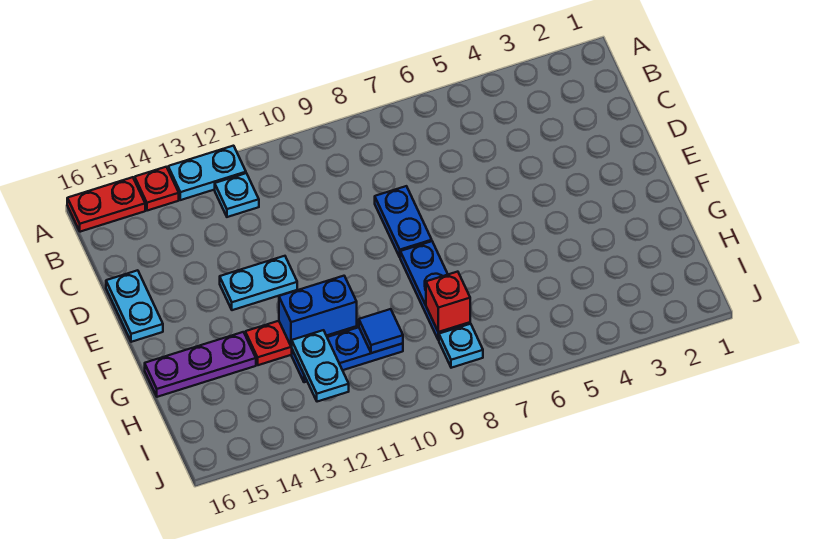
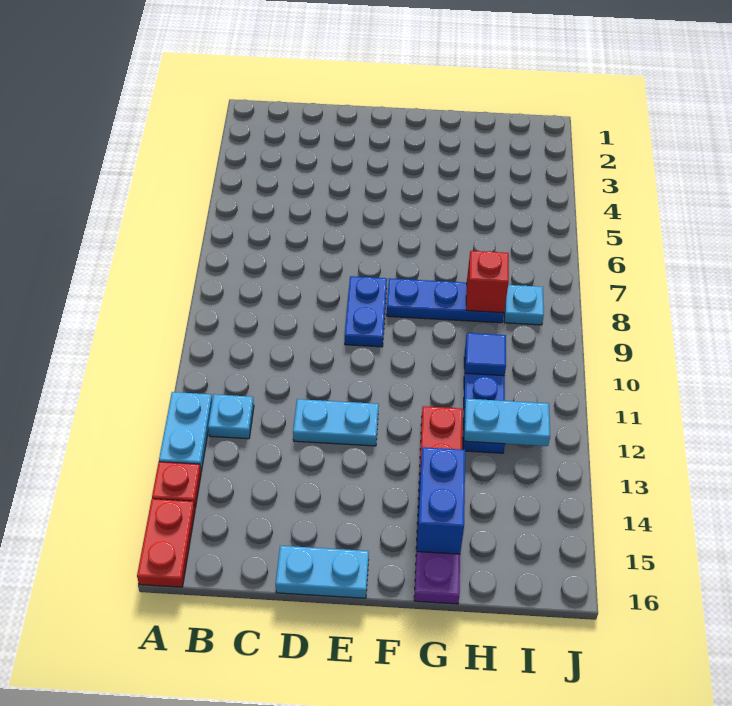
blue 1x2 plate [375,186,432,257] -> blue 1x2 plate turned to [345,276,387,347]
cyan 1x2 plate [220,256,297,310] -> cyan 1x2 plate turned to [293,399,379,446]
blue 1x2 brick [279,276,357,347] -> blue 1x2 brick moved to [417,447,465,554]

